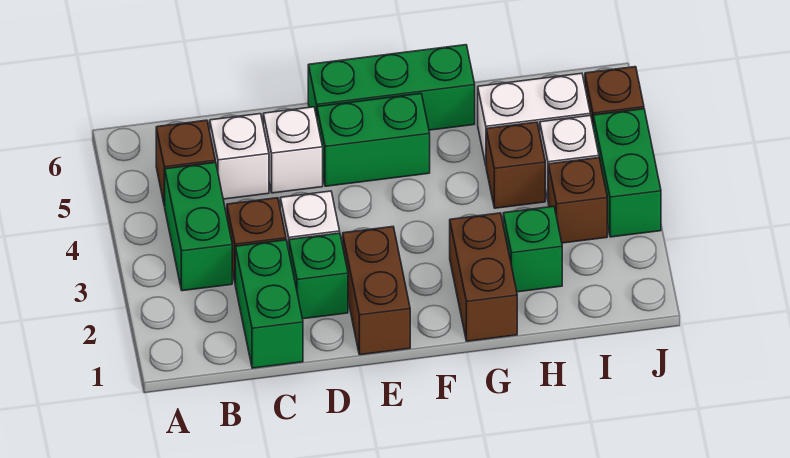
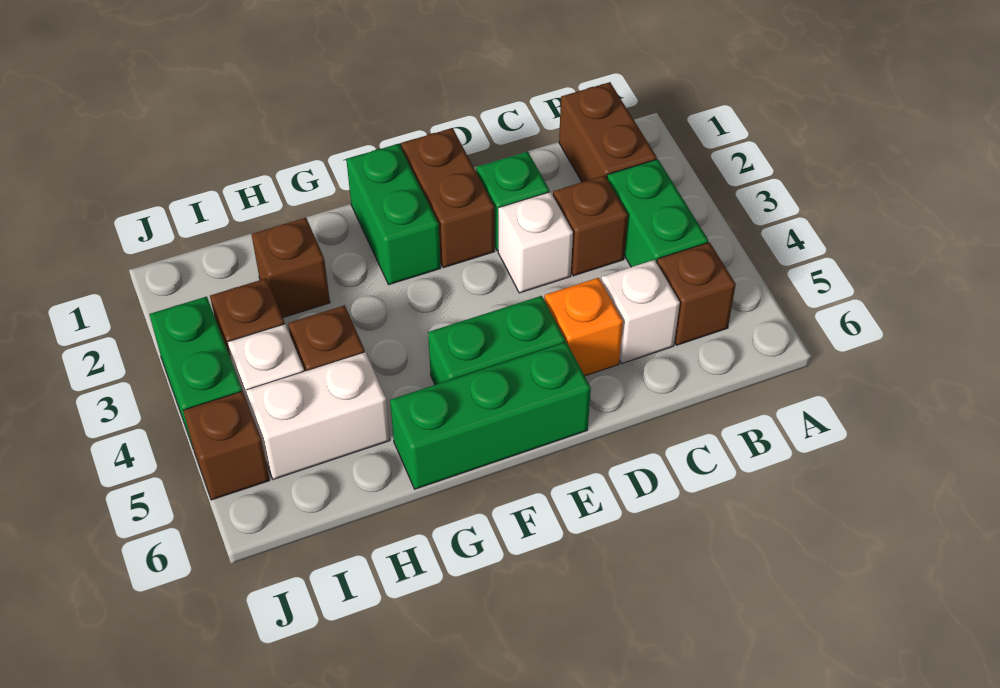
green 1x2 brick [235,240,303,368] -> green 1x2 brick moved to [346,144,441,285]
white 1x1 brick [263,107,323,193] -> orange 1x1 brick [544,278,623,376]
brown 1x2 brick [450,213,517,341] -> brown 1x2 brick moved to [559,82,657,182]
green 1x1 brick [503,206,562,292] -> brown 1x1 brick [251,217,330,317]

